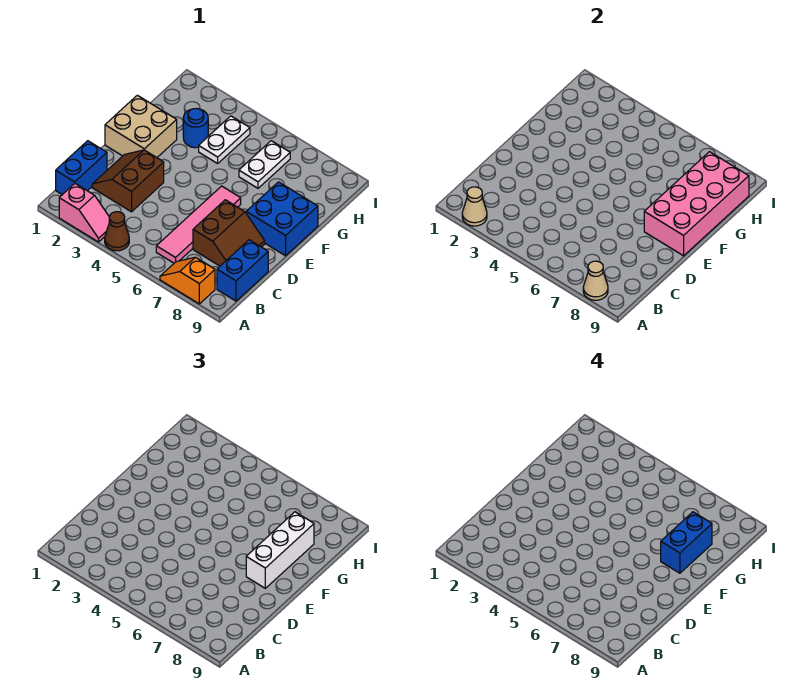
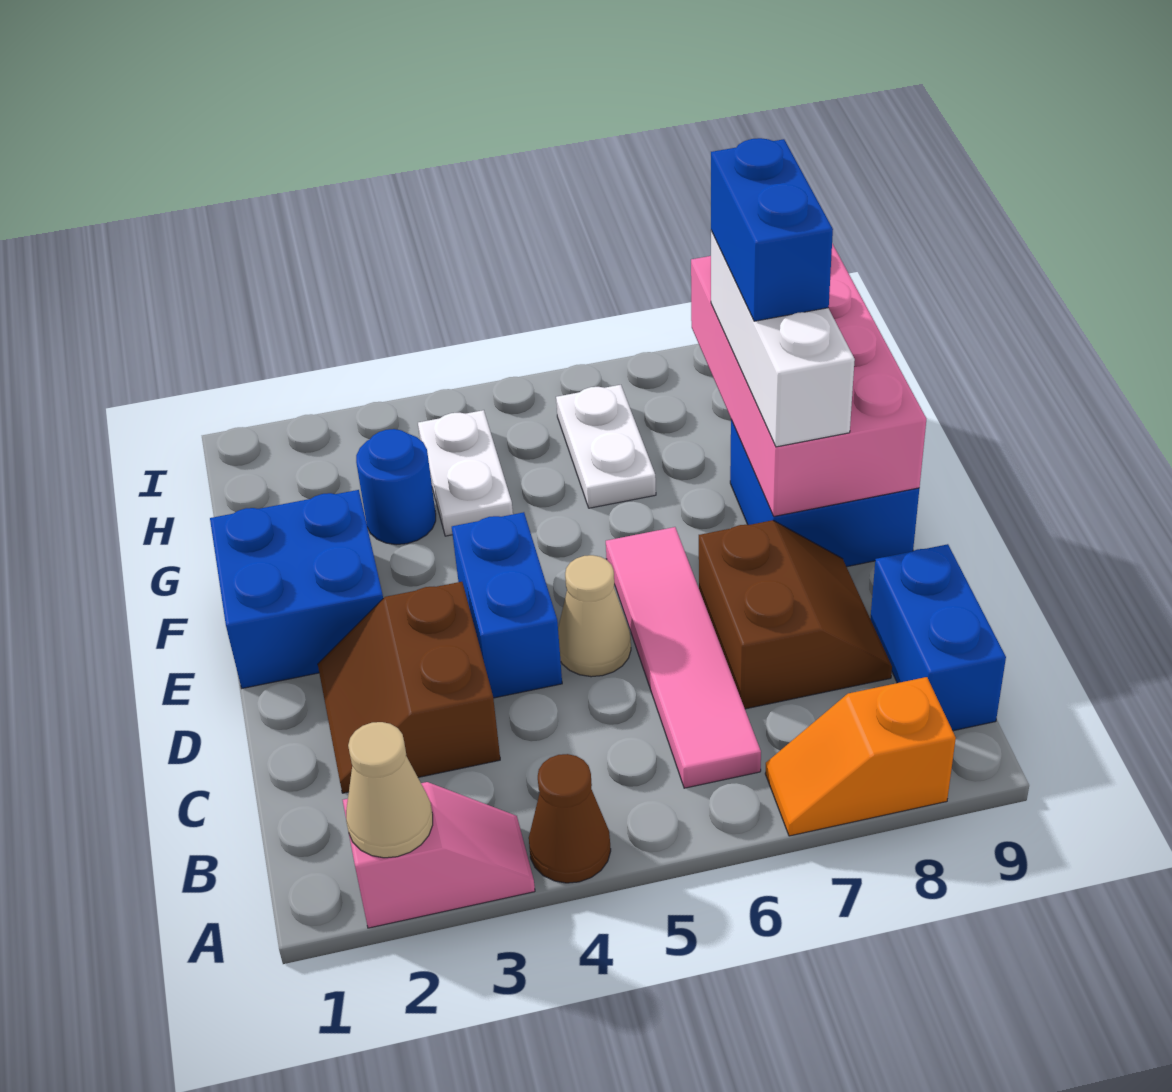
tan 1x1 cone [583,261,608,300] -> tan 1x1 cone moved to [558,555,631,677]
blue 1x2 brick [56,141,107,195] -> blue 1x2 brick moved to [452,512,562,698]
tan 2x2 brick [105,95,177,158] -> blue 2x2 brick [210,490,383,688]

